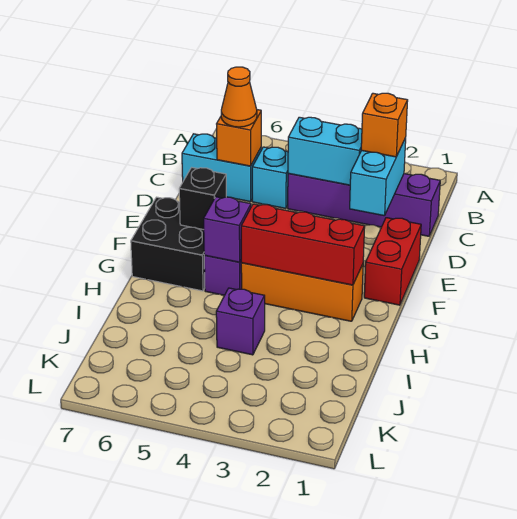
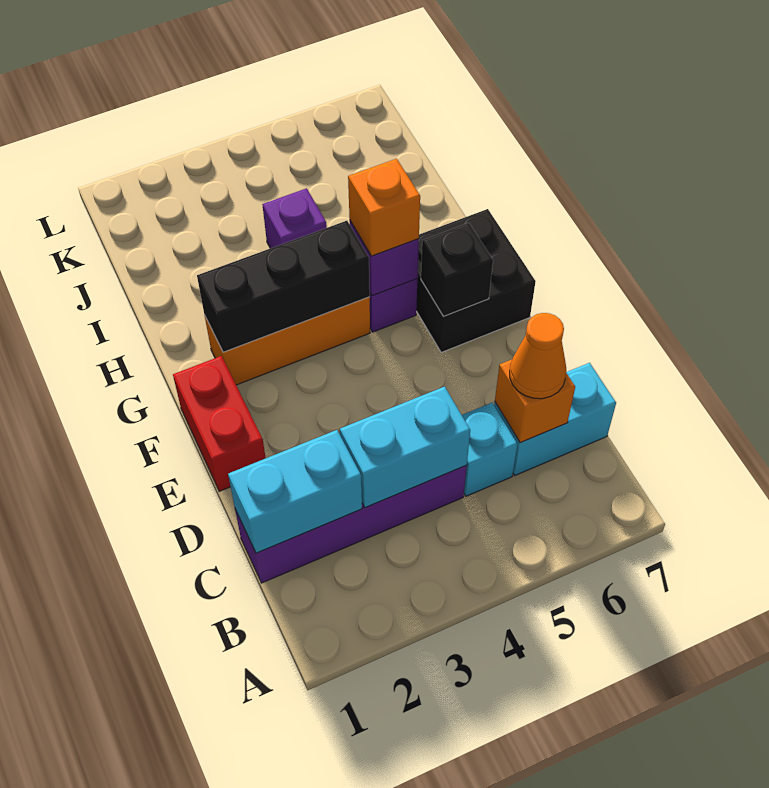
cyan 1x2 brick [350,138,406,216] -> cyan 1x2 brick turned to [228,430,362,553]
orange 1x1 brick [361,93,408,157] -> orange 1x1 brick moved to [348,159,420,256]
red 1x3 brick [241,204,365,285] -> black 1x3 brick [197,221,370,352]

